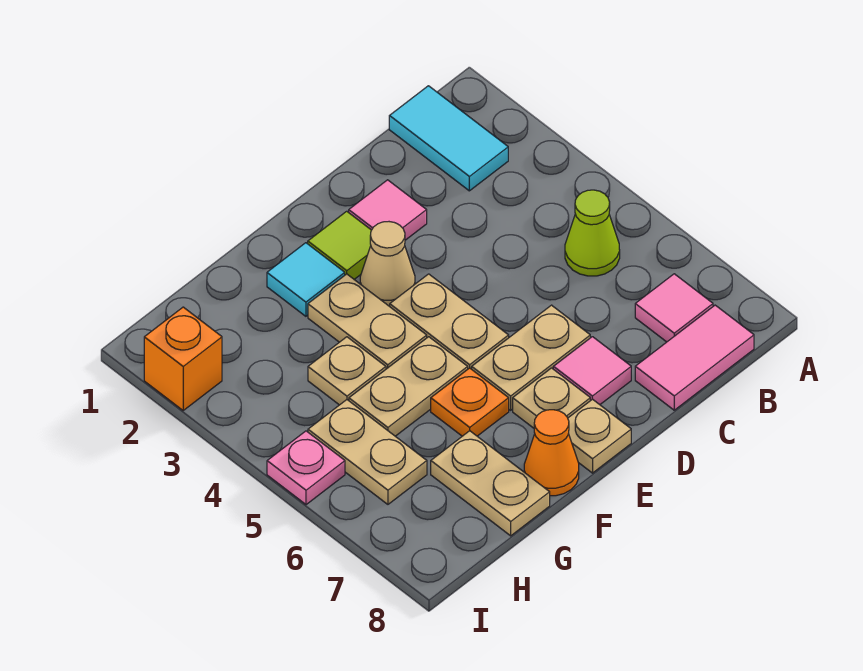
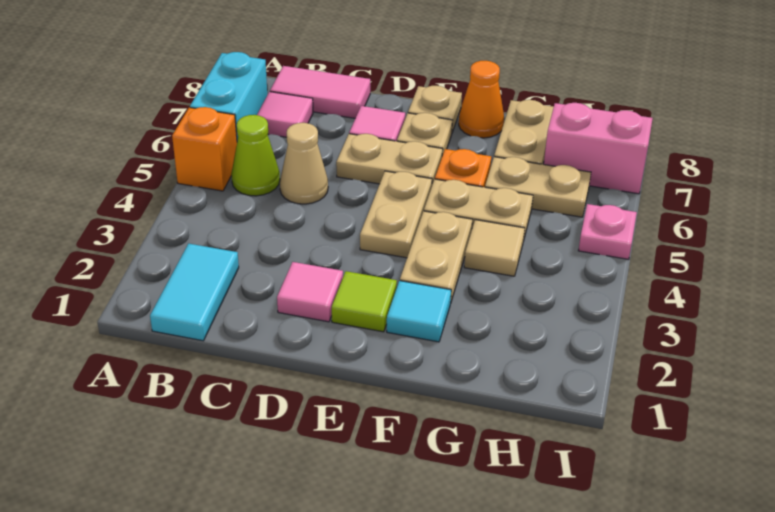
none -> cyan 1x2 brick [190,52,267,140]
tan 1x1 cone [360,222,415,306] -> tan 1x1 cone moved to [280,123,328,204]
tan 1x1 plate [308,337,386,405] -> tan 1x1 tile [464,220,525,276]
tan 1x2 plate [308,400,427,504] -> tan 1x2 plate turned to [485,157,591,217]
none -> pink 1x2 brick [544,103,653,194]
orange 1x1 brick [144,307,222,410] -> orange 1x1 brick moved to [172,107,237,191]

